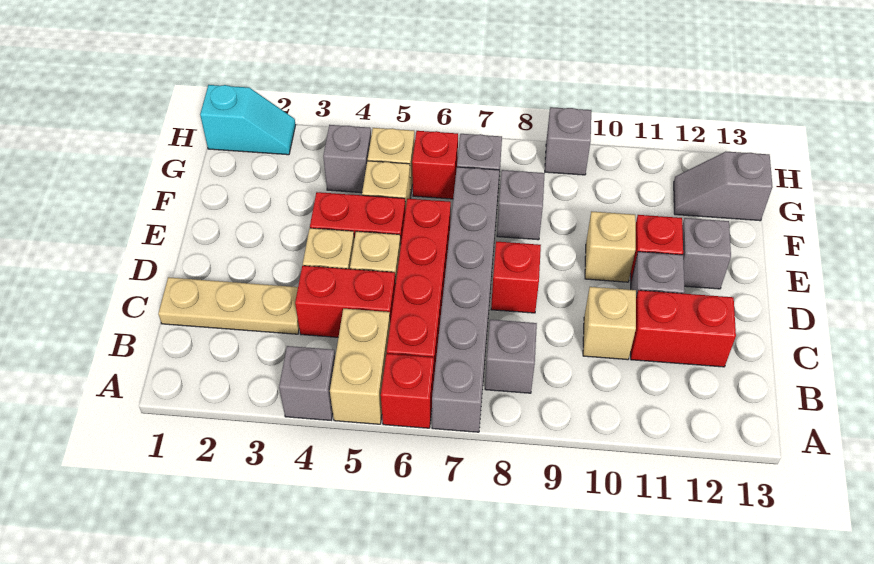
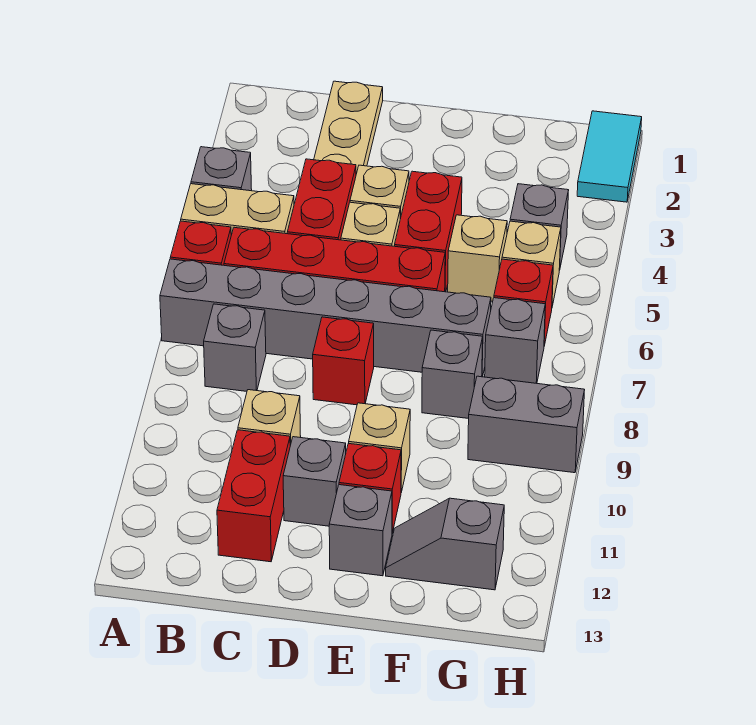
grey 1x2 slope [674,152,773,221] -> grey 1x2 slope turned to [386,498,504,590]
cyan 1x2 slope [200,85,296,155] -> cyan 1x2 tile [577,111,642,202]
grey 1x1 brick [545,107,591,175] -> grey 1x2 brick [468,376,584,473]

